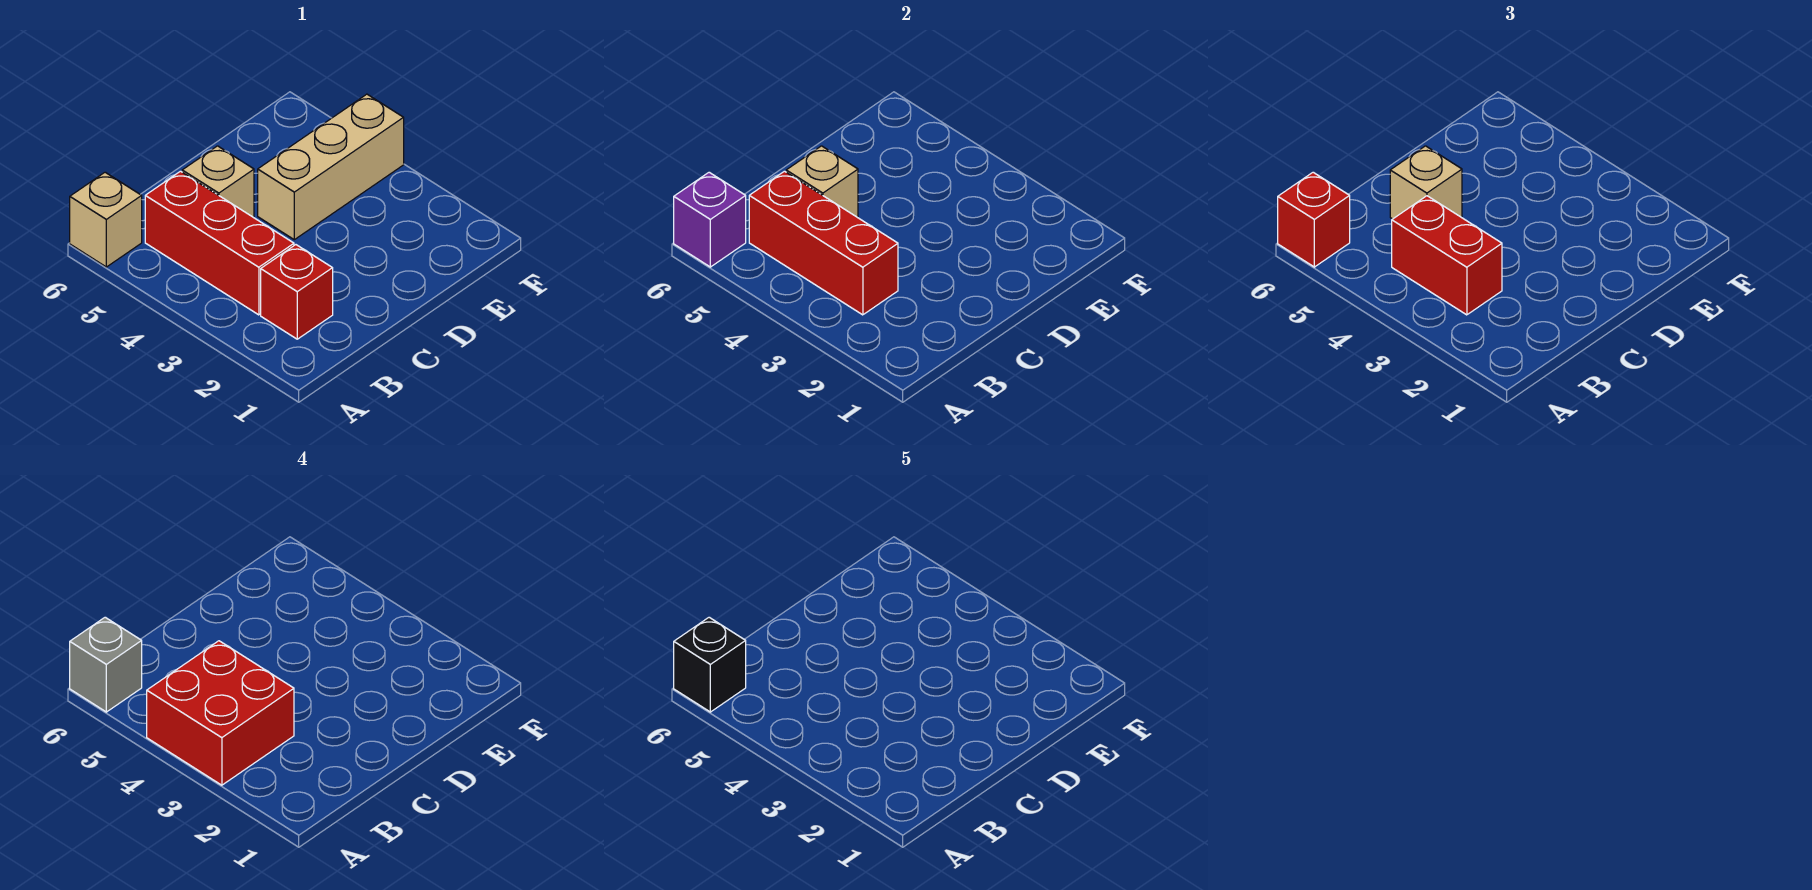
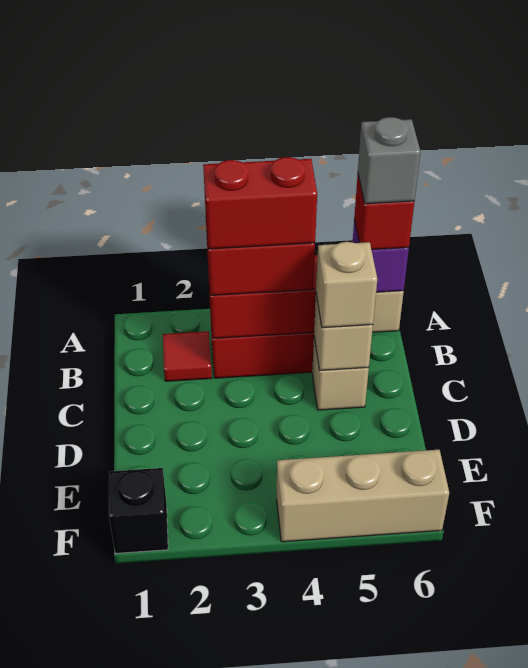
red 2x2 brick [147,641,294,785] -> red 1x2 brick [203,157,317,249]
black 1x1 brick [674,617,746,712] -> black 1x1 brick moved to [109,468,168,553]
red 1x1 brick [261,245,333,339] -> red 1x1 tile [163,331,212,381]
tan 1x3 brick [258,94,404,240] -> tan 1x3 brick turned to [277,450,449,542]

